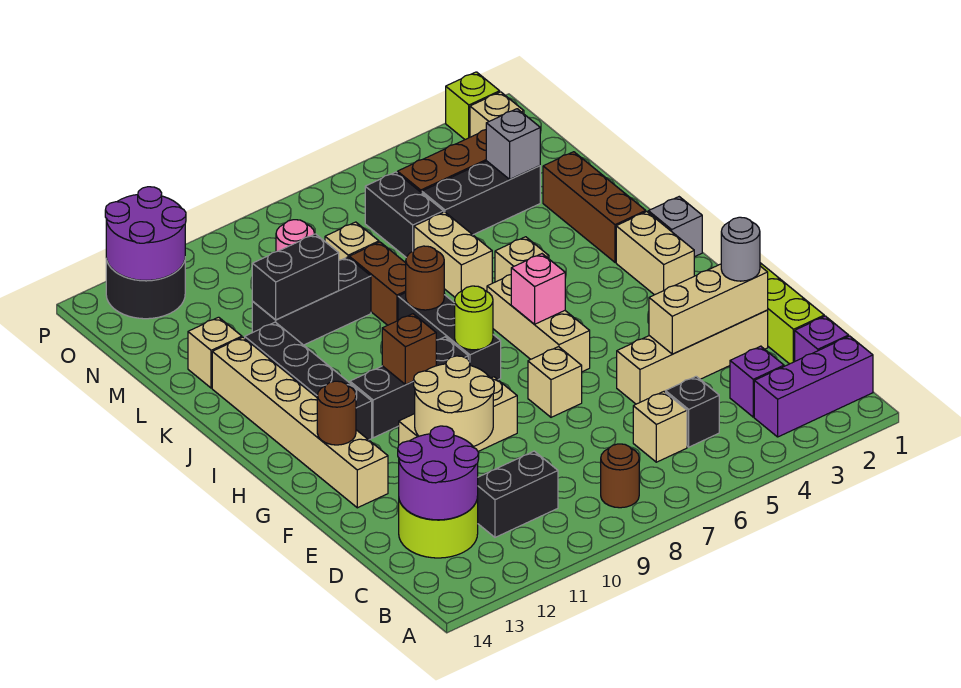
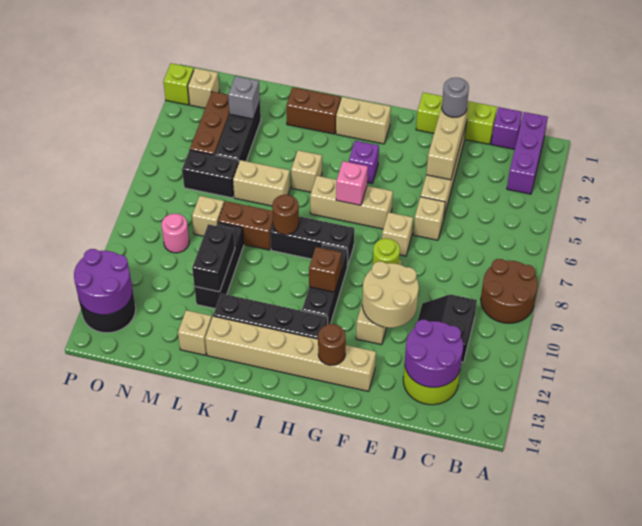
brown 1x1 round brick [601,444,639,508] -> brown 2x2 round brick [481,259,538,323]
purple 1x1 brick [730,346,784,417] -> purple 1x1 brick moved to [349,141,379,183]
black 1x1 brick [666,376,719,447] -> none
tan 1x1 brick [633,392,687,462] -> tan 1x1 brick moved to [413,197,445,240]
lime 1x1 round brick [455,286,493,350] -> lime 1x1 round brick moved to [373,238,400,265]
grey 1x1 brick [648,197,702,257] -> none
brown 1x3 brick [543,152,646,262] -> brown 1x2 brick [286,87,341,134]

